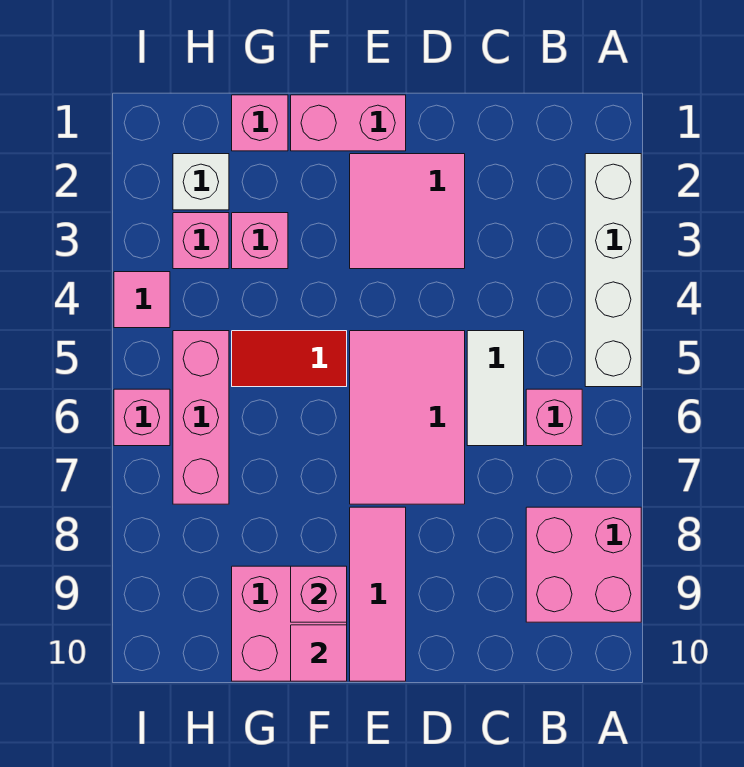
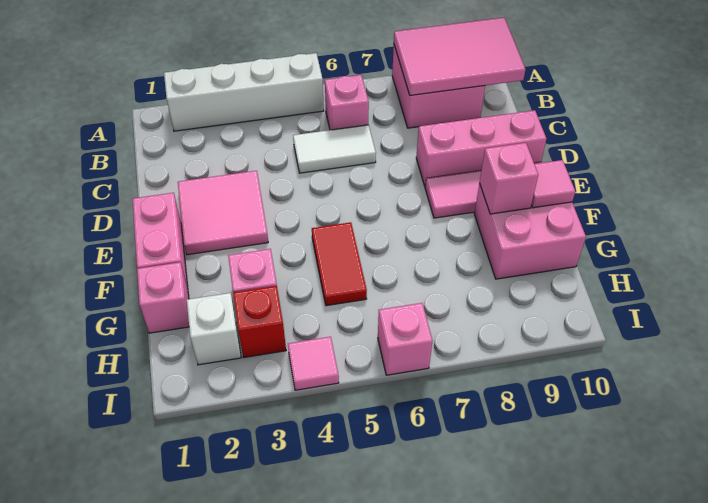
pink 2x3 tile [350,331,465,504] -> pink 2x3 tile moved to [394,18,526,95]
pink 1x1 brick [173,213,229,269] -> red 1x1 brick [233,286,286,357]
pink 1x3 brick [173,331,229,504] -> pink 1x3 brick moved to [416,110,546,186]

